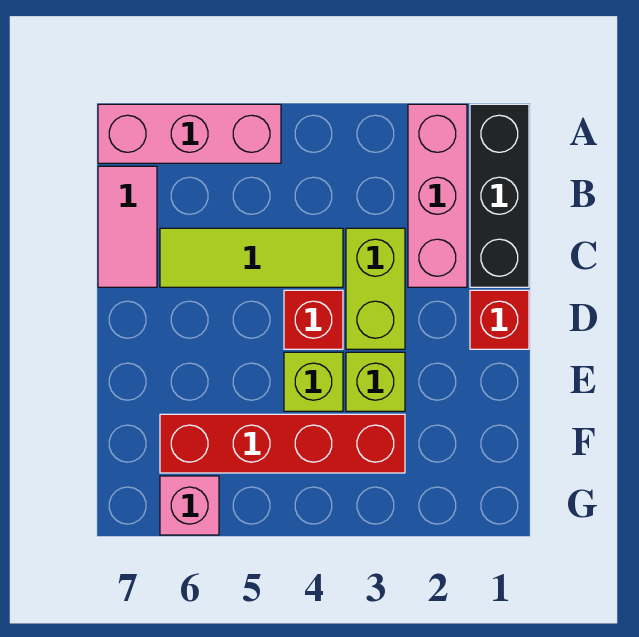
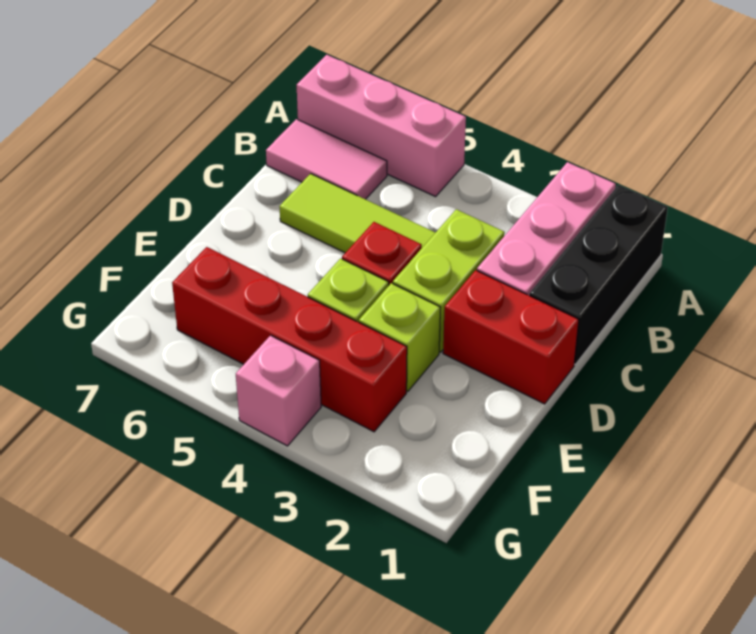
pink 1x2 tile [98,166,157,287] -> pink 1x2 tile turned to [266,119,387,199]
red 1x1 brick [470,290,529,349] -> red 1x2 brick [443,270,579,404]
pink 1x1 brick [160,476,219,535] -> pink 1x1 brick moved to [236,335,321,446]

